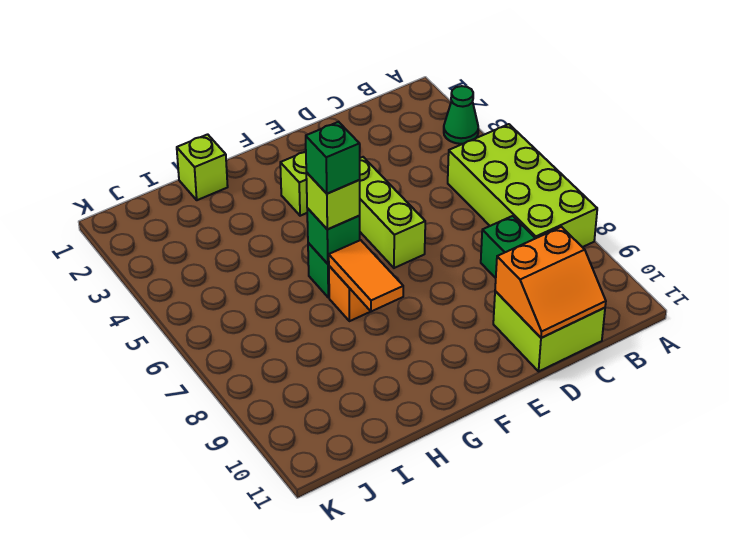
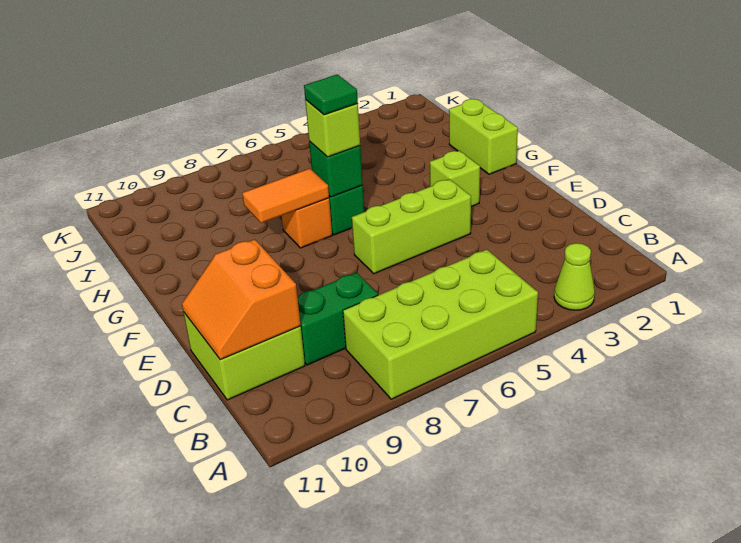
green 1x1 cone [444,86,478,144] -> lime 1x1 cone [554,243,595,310]
green 1x1 brick [306,122,360,194] -> green 1x1 tile [304,74,358,115]
lime 1x1 brick [177,134,228,200] -> lime 1x2 brick [449,99,518,174]

